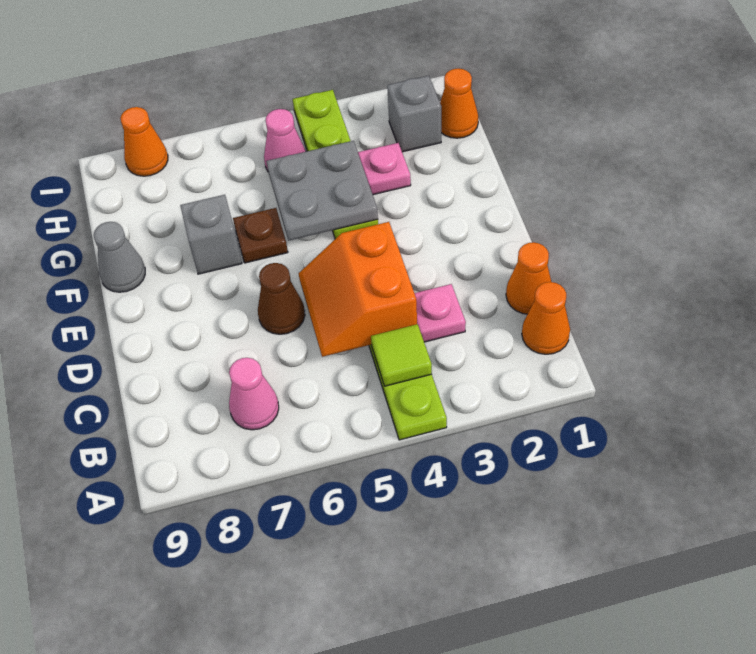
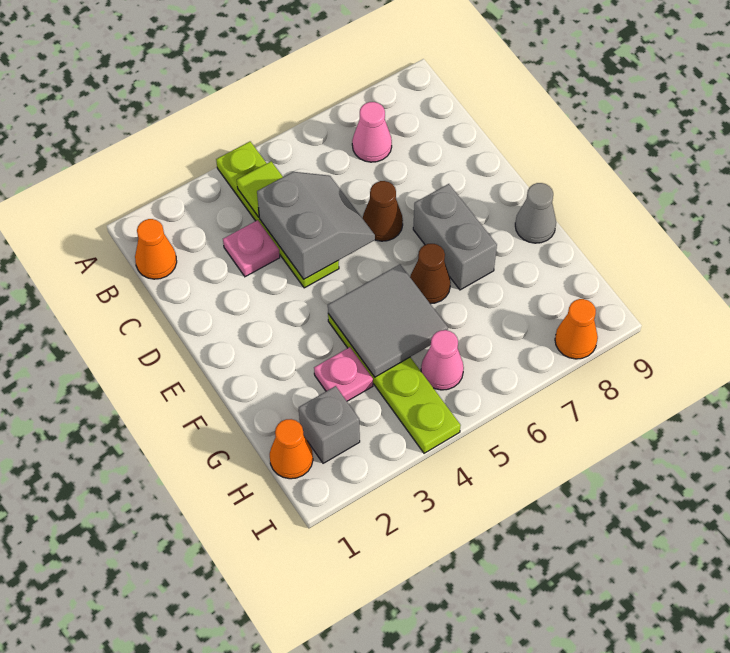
orange 1x1 cone [506,242,551,314] -> none
orange 2x2 slope [299,222,417,357] -> grey 2x2 slope [257,172,375,279]
grey 2x2 plate [266,141,378,241] -> grey 2x2 tile [328,265,448,377]
brown 1x1 plate [233,208,288,263] -> brown 1x1 cone [410,244,451,304]
grey 1x1 brick [180,195,242,274] -> grey 1x2 brick [413,184,497,290]

